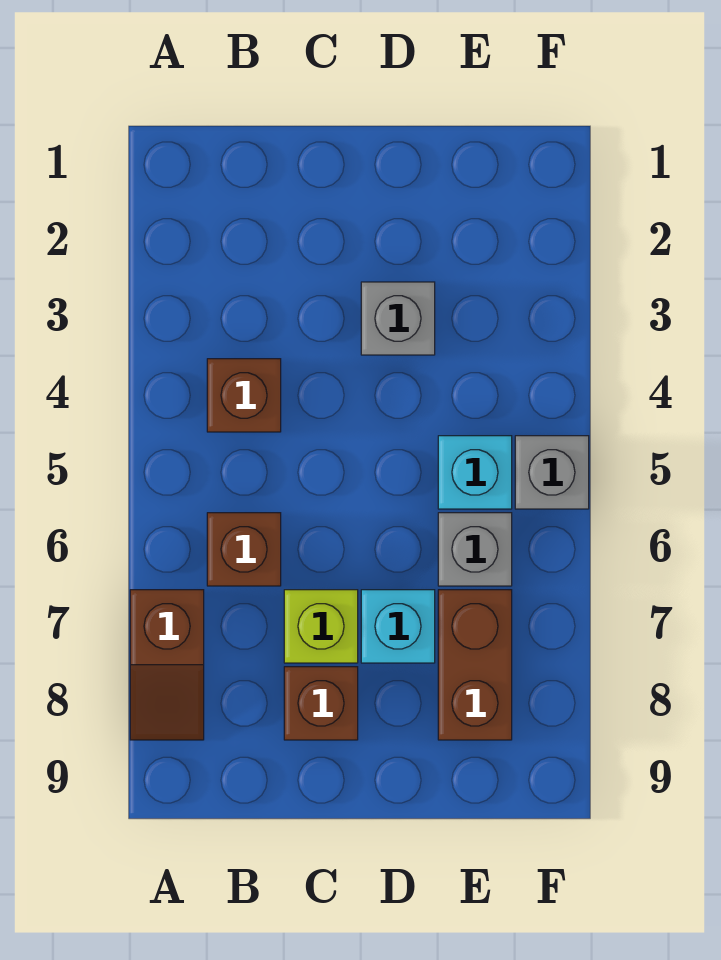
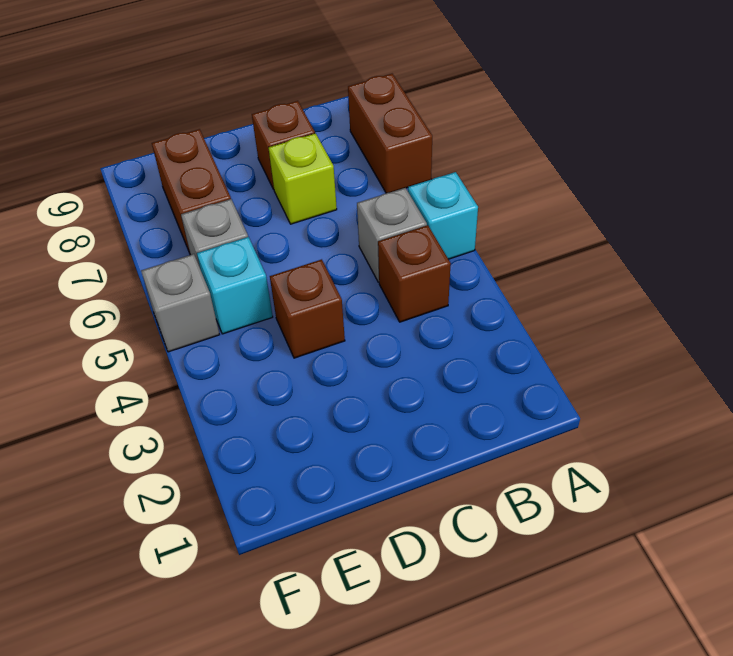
brown 1x2 slope [130,590,204,740] -> brown 1x2 brick [348,74,432,193]
brown 1x1 brick [207,513,281,586] -> brown 1x1 brick moved to [270,259,345,358]
grey 1x1 brick [361,282,435,355] -> grey 1x1 brick moved to [357,188,427,282]
cyan 1x1 brick [361,590,435,663] -> cyan 1x1 brick moved to [408,172,478,259]

